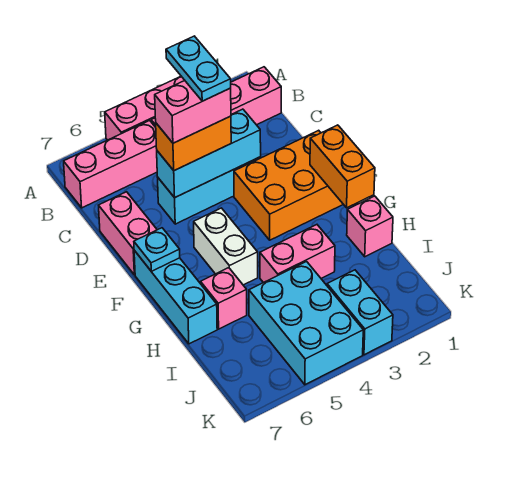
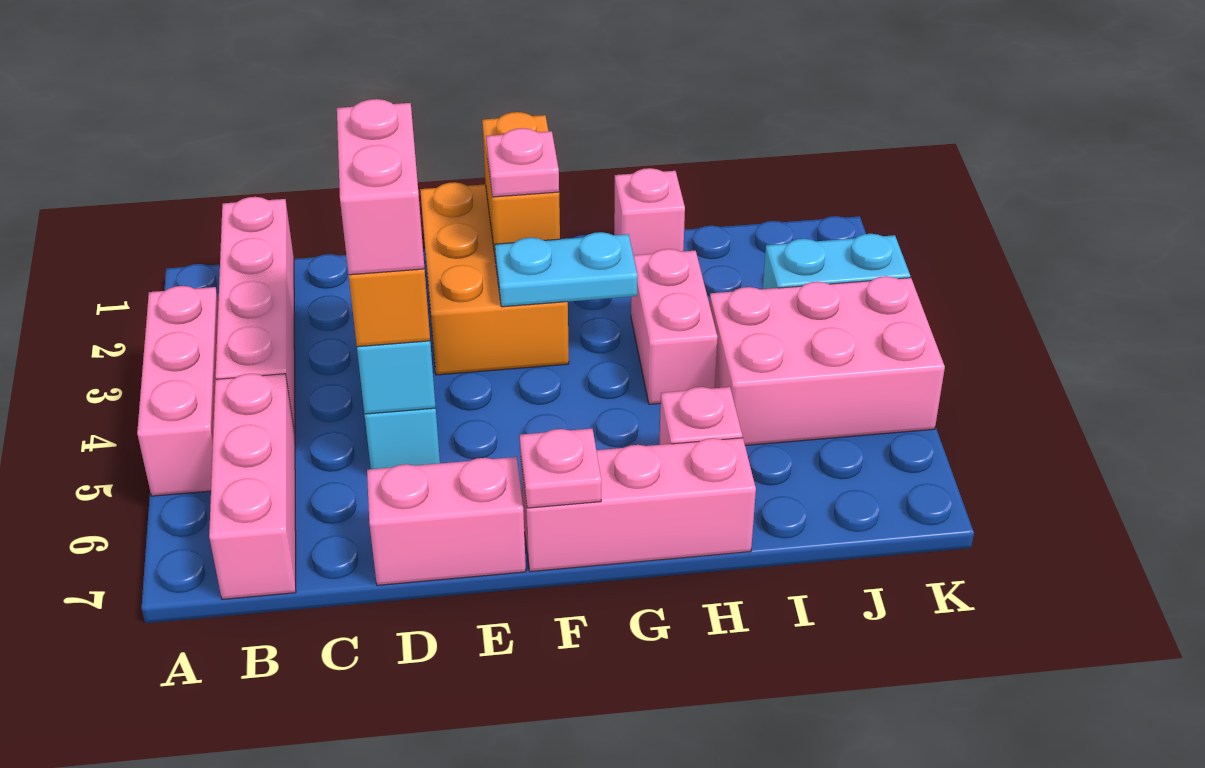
cyan 1x2 plate [166,36,231,101] -> cyan 1x2 plate moved to [495,232,638,307]
orange 1x2 brick [310,125,375,208] -> orange 1x2 brick turned to [482,112,560,262]
none -> pink 1x1 plate [486,128,559,197]
white 1x2 brick [194,208,258,285] -> none
cyan 1x3 brick [134,251,217,344] -> pink 1x3 brick [520,438,756,572]
cyan 1x1 plate [134,228,180,271] -> pink 1x1 plate [520,429,601,508]
cyan 2x3 brick [249,262,363,385] -> pink 2x3 brick [709,276,945,445]

